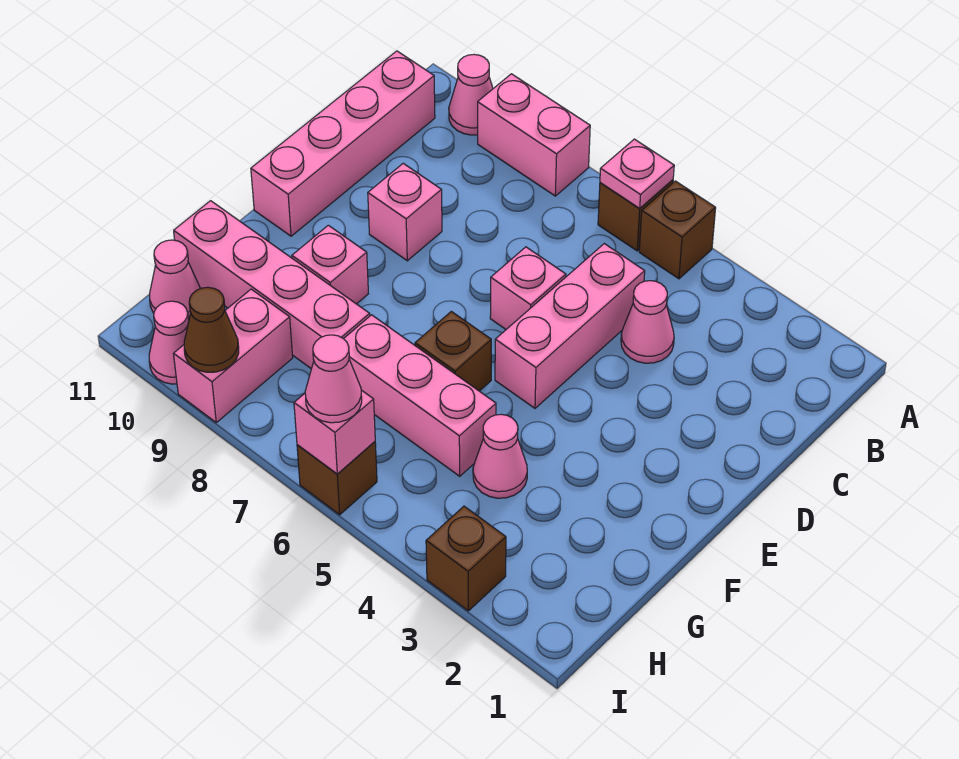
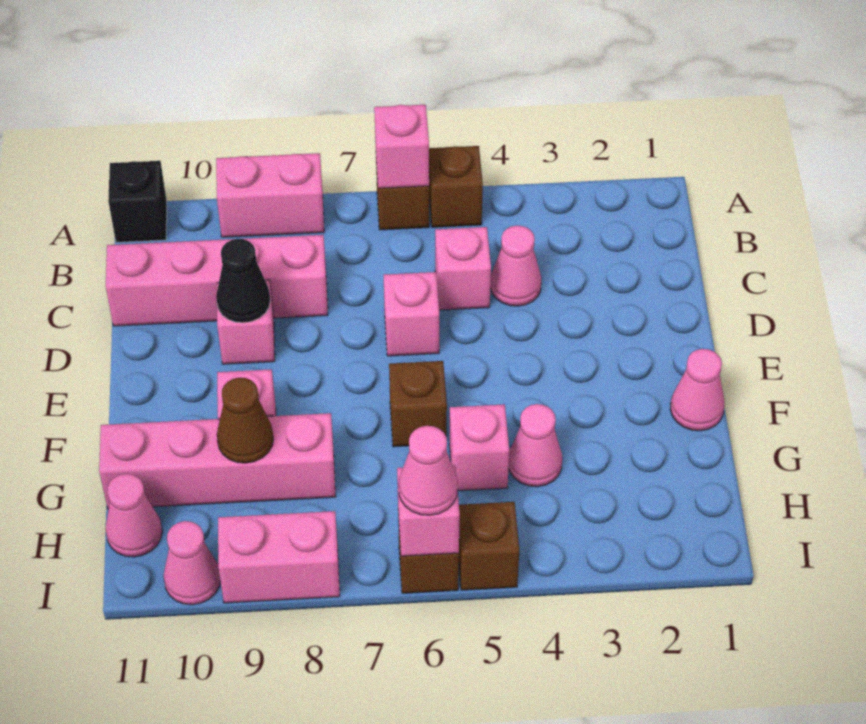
pink 1x1 plate [600,139,674,209] -> pink 1x1 brick [374,105,429,188]
pink 1x1 cone [449,55,493,135] -> pink 1x1 cone moved to [670,349,724,431]
none -> black 1x1 brick [108,161,167,242]
pink 1x4 brick [251,51,435,236] -> pink 1x4 brick turned to [106,235,328,326]
pink 1x3 brick [495,244,645,408] -> pink 1x1 brick [435,227,491,310]
none -> black 1x1 cone [216,239,270,323]
pink 1x3 brick [344,315,496,476] -> pink 1x1 brick [449,404,509,491]
pink 1x2 brick [174,289,293,422] -> pink 1x2 brick turned to [218,511,340,603]
brown 1x1 brick [426,506,506,611] -> brown 1x1 brick moved to [459,502,519,590]
brown 1x1 cone [184,287,239,372] -> brown 1x1 cone moved to [217,377,273,463]

